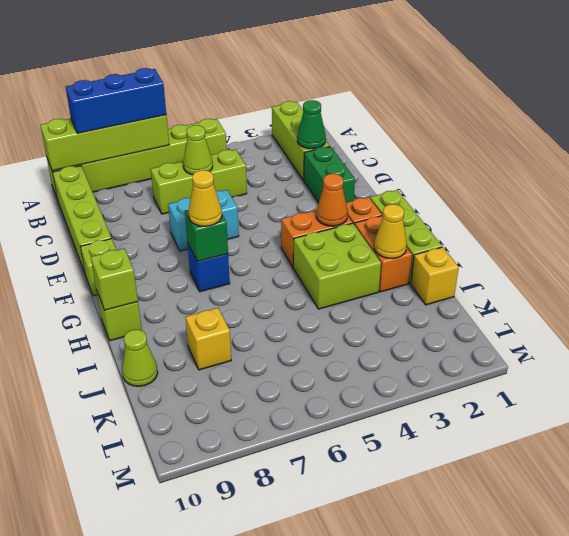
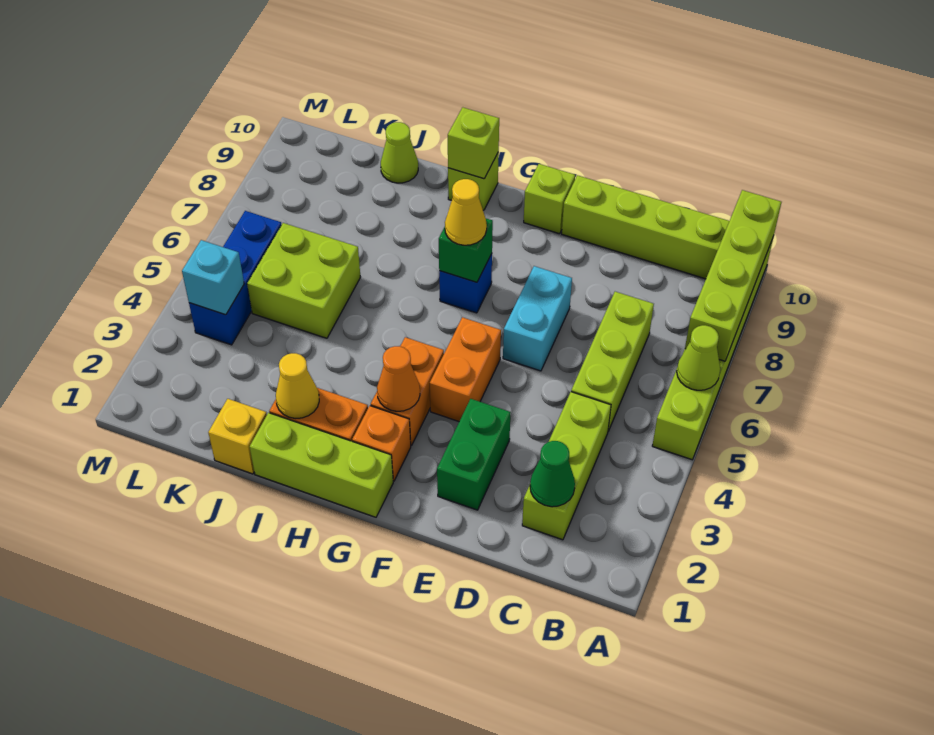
lime 1x3 brick [272,101,330,180] -> lime 1x3 brick turned to [522,392,611,540]
blue 1x3 brick [66,68,166,133] -> blue 1x3 brick moved to [189,211,281,345]
lime 1x1 cone [183,125,213,175] -> lime 1x1 cone moved to [677,325,720,390]
green 1x2 brick [304,146,355,203] -> green 1x2 brick turned to [437,399,511,510]
none -> orange 1x2 brick [430,317,501,421]
lime 2x2 brick [293,223,381,309] -> lime 2x2 brick moved to [247,223,360,338]
yellow 1x1 brick [186,308,231,370] -> none
none -> cyan 1x1 brick [182,240,244,315]

